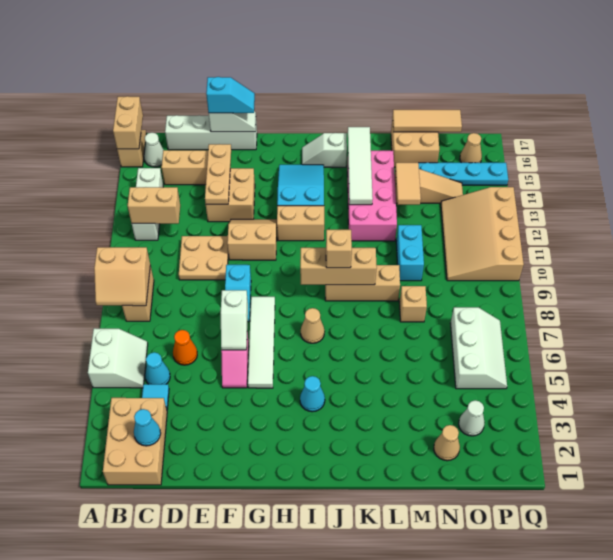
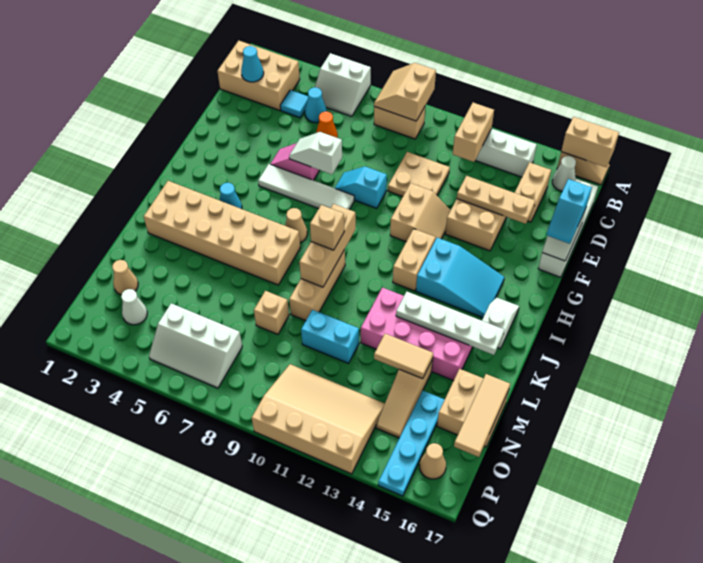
none -> tan 2x6 brick [144,181,300,285]
white 1x4 tile [348,127,373,205] -> white 1x4 plate [396,292,504,355]

